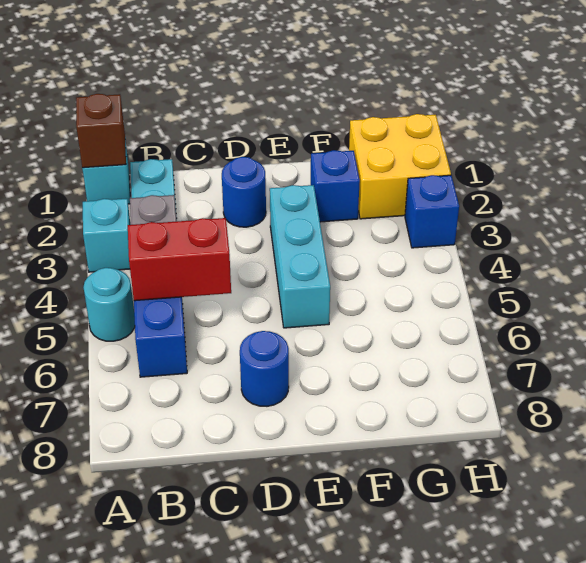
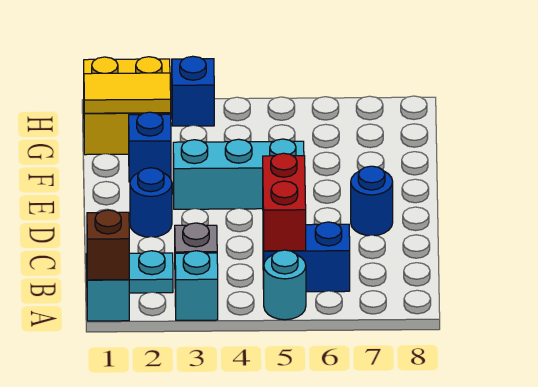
none -> yellow 1x2 tile [84,73,171,113]

